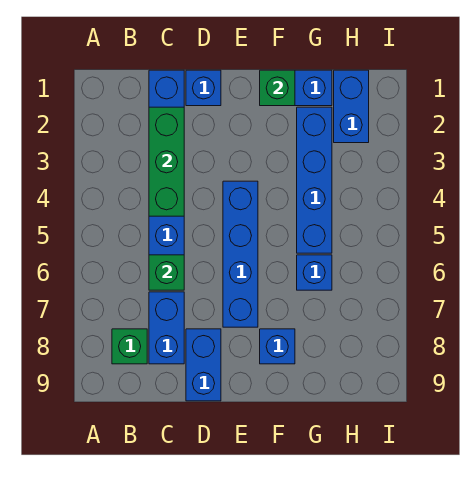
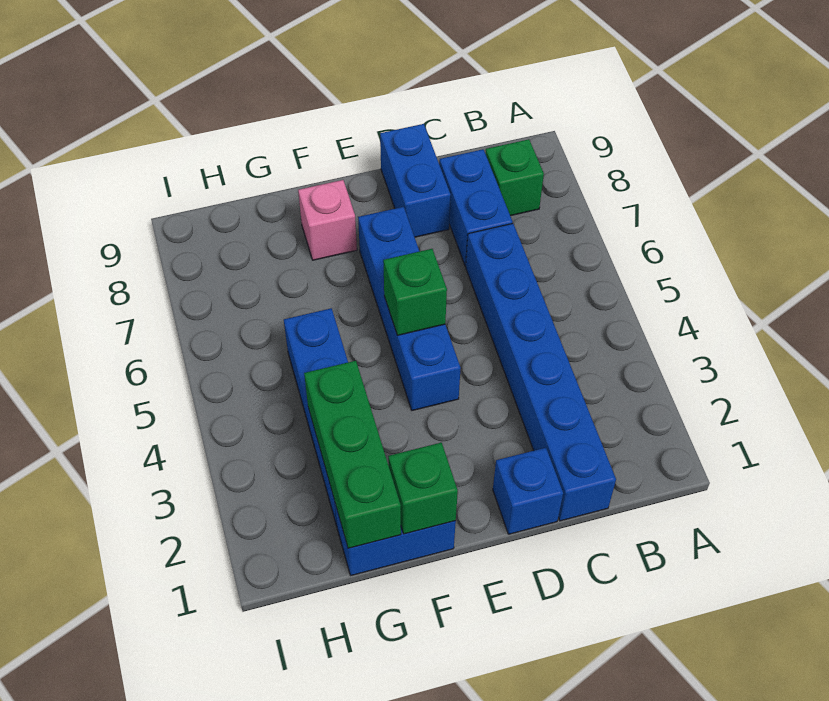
green 1x3 brick [149,107,184,216] -> green 1x3 brick moved to [304,361,401,548]
green 1x1 brick [149,255,184,290] -> green 1x1 brick moved to [383,249,447,335]
blue 1x1 brick [260,329,295,364] -> pink 1x1 brick [298,180,357,260]
blue 1x1 brick [297,255,332,290] -> none
blue 1x2 brick [334,70,369,143] -> none

